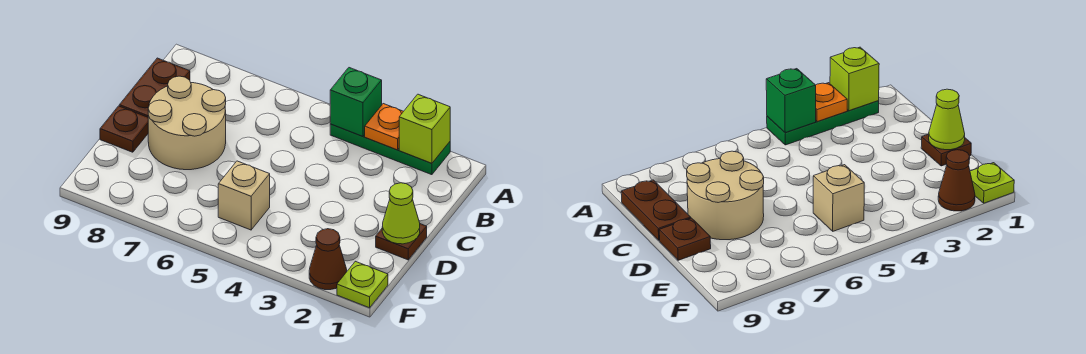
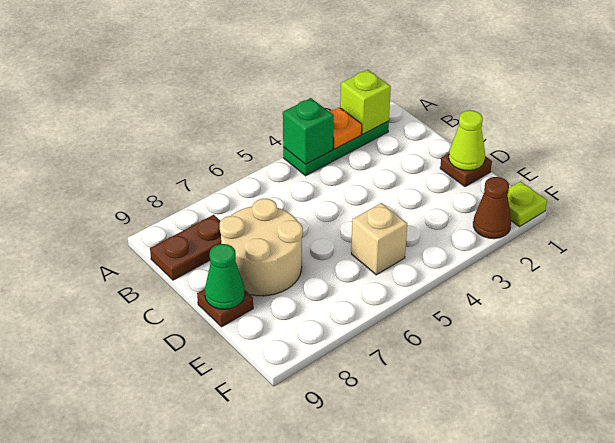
brown 1x2 plate [119,58,190,117] -> brown 1x2 plate turned to [150,215,221,280]
none -> green 1x1 cone [205,244,245,309]

